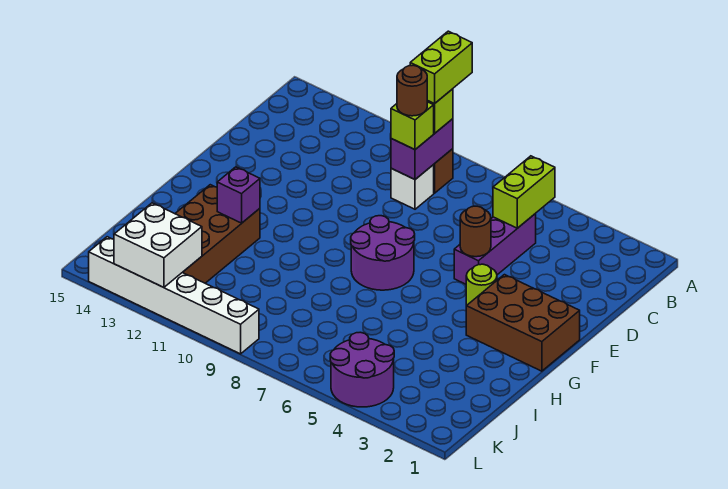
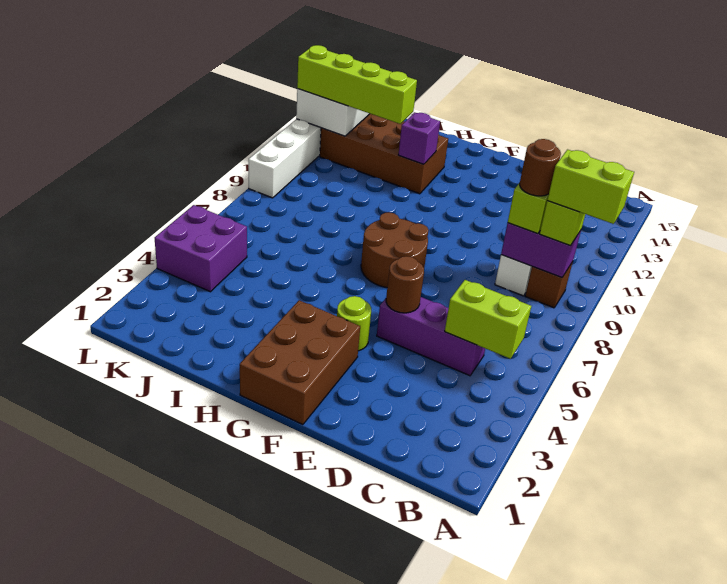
purple 2x2 round brick [351,216,415,290] -> brown 2x2 round brick [361,212,428,288]
none -> lime 1x4 brick [297,45,417,124]
purple 2x2 round brick [330,332,394,407] -> purple 2x2 brick [155,205,247,292]

